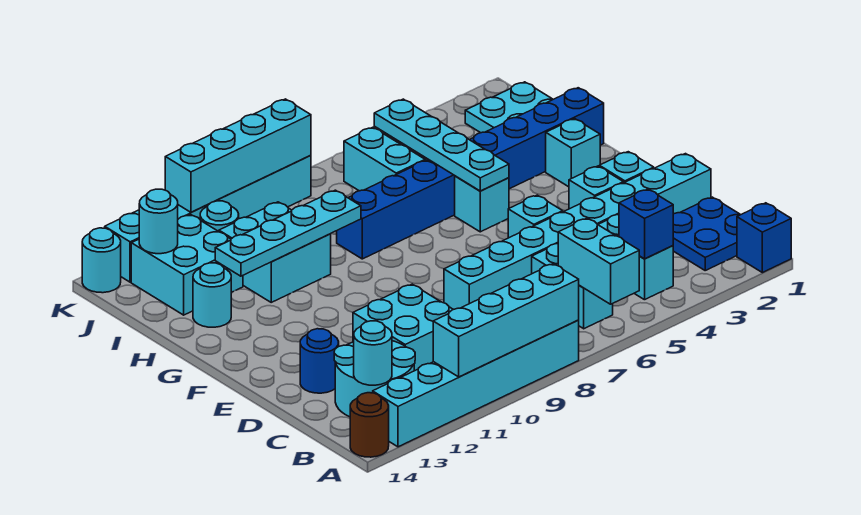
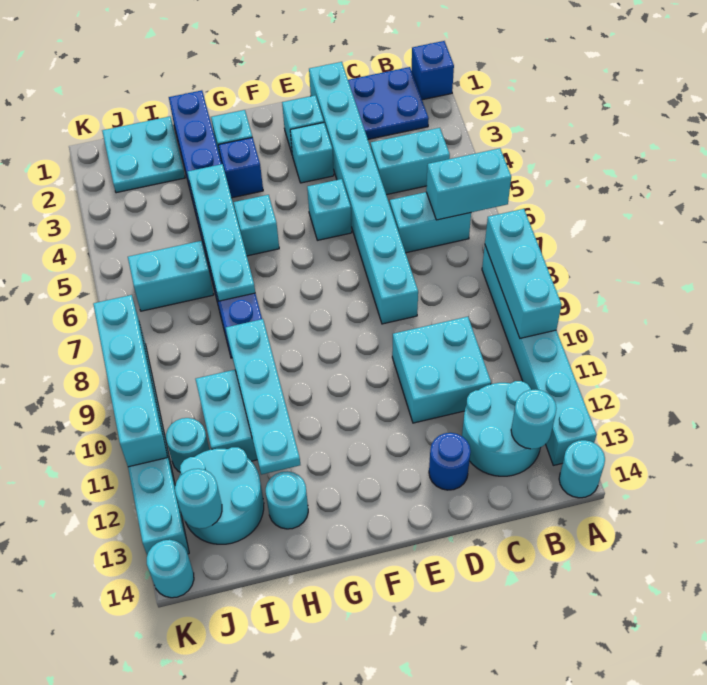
cyan 1x4 brick [433,264,579,377] -> cyan 1x3 brick [485,209,562,338]
brown 1x1 round brick [350,393,389,457] -> cyan 1x1 round brick [559,440,605,498]
blue 1x1 brick [619,189,673,259] -> blue 1x1 brick moved to [218,137,263,198]
cyan 1x4 plate [374,99,509,191] -> cyan 1x4 plate turned to [188,164,255,301]
cyan 2x2 brick [131,215,243,315] -> cyan 2x2 round brick [179,447,264,544]

